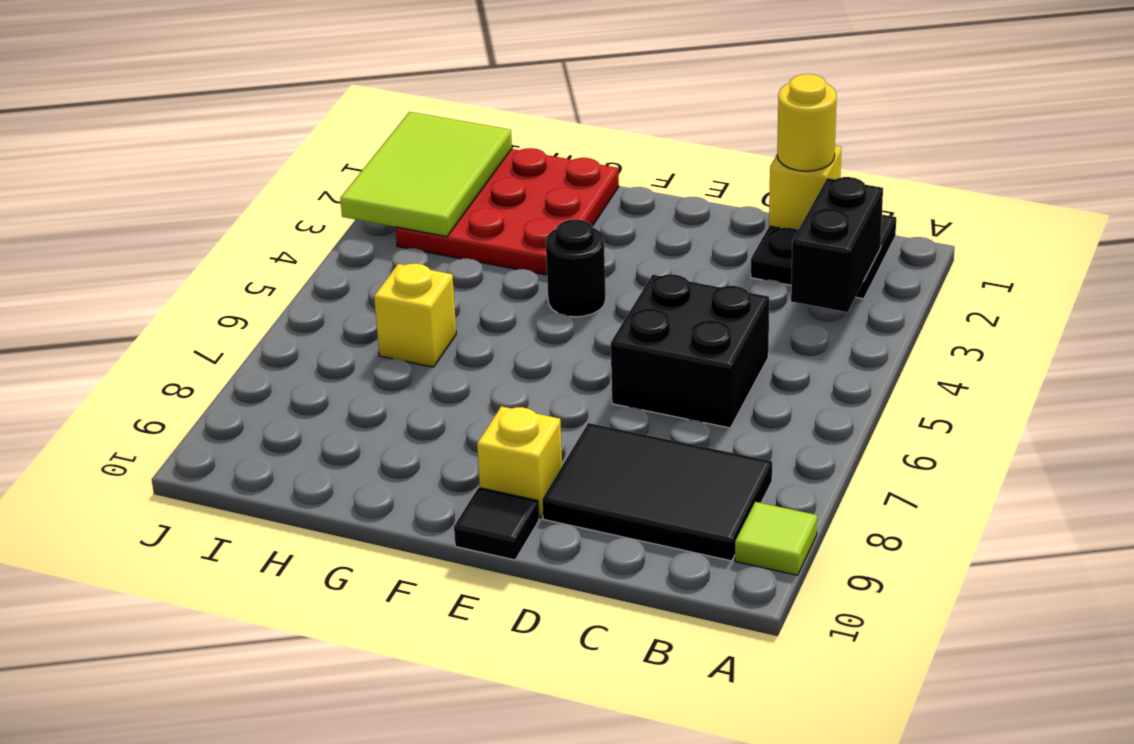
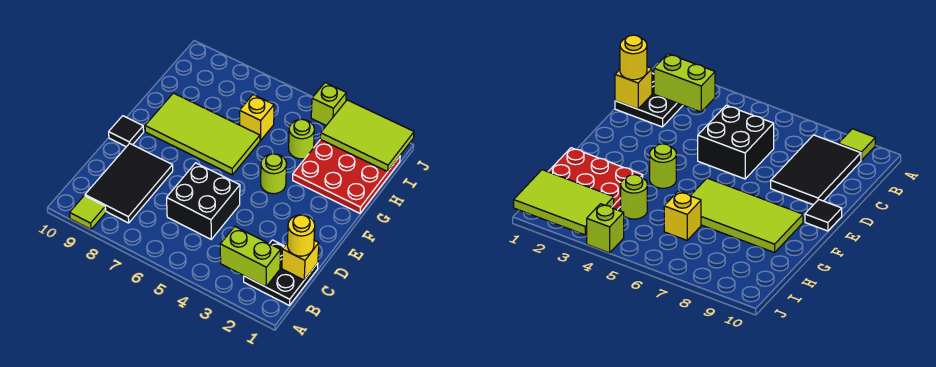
black 1x2 brick [791,177,883,312] -> lime 1x2 brick [220,227,281,287]
yellow 1x1 brick [477,406,562,519] -> none
black 1x1 round brick [546,220,606,317] -> lime 1x1 round brick [261,154,286,194]
none -> lime 2x4 tile [145,93,260,175]
none -> lime 1x1 round brick [289,119,314,159]
none -> lime 1x1 brick [311,83,346,125]

